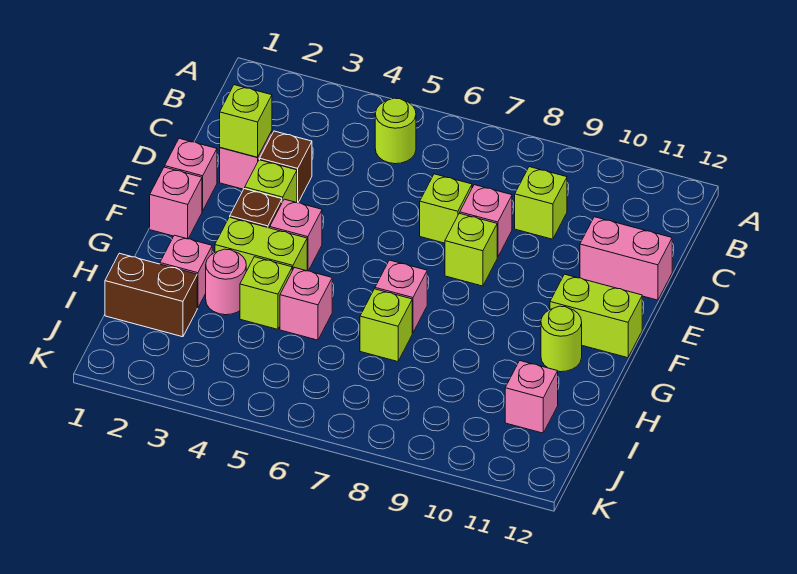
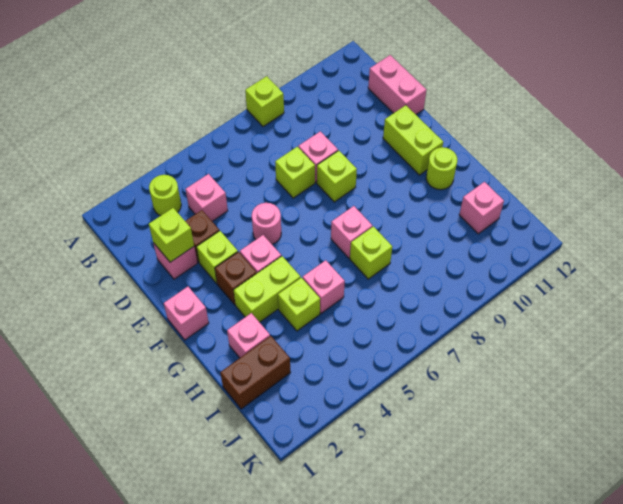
lime 1x1 round brick [375,98,416,164] -> lime 1x1 round brick moved to [149,175,181,216]
lime 1x1 brick [515,167,567,239] -> lime 1x1 brick moved to [245,76,284,127]
pink 1x2 brick [580,217,672,300] -> pink 1x2 brick turned to [368,55,426,114]
pink 1x1 brick [165,138,217,211] -> pink 1x1 brick moved to [186,174,228,221]
lime 1x2 brick [550,274,642,358] -> lime 1x2 brick turned to [383,105,443,175]
pink 1x1 round brick [206,249,246,315] -> pink 1x1 round brick moved to [252,203,281,244]

